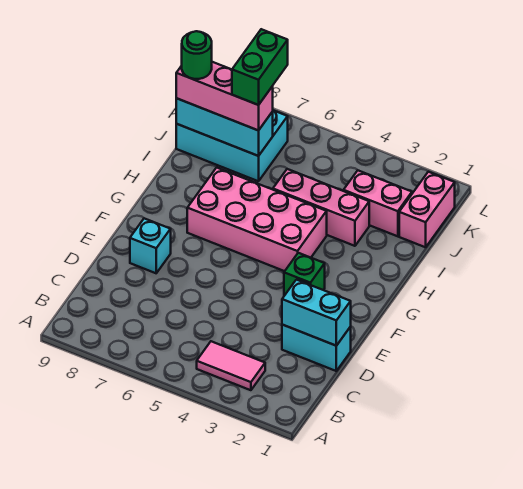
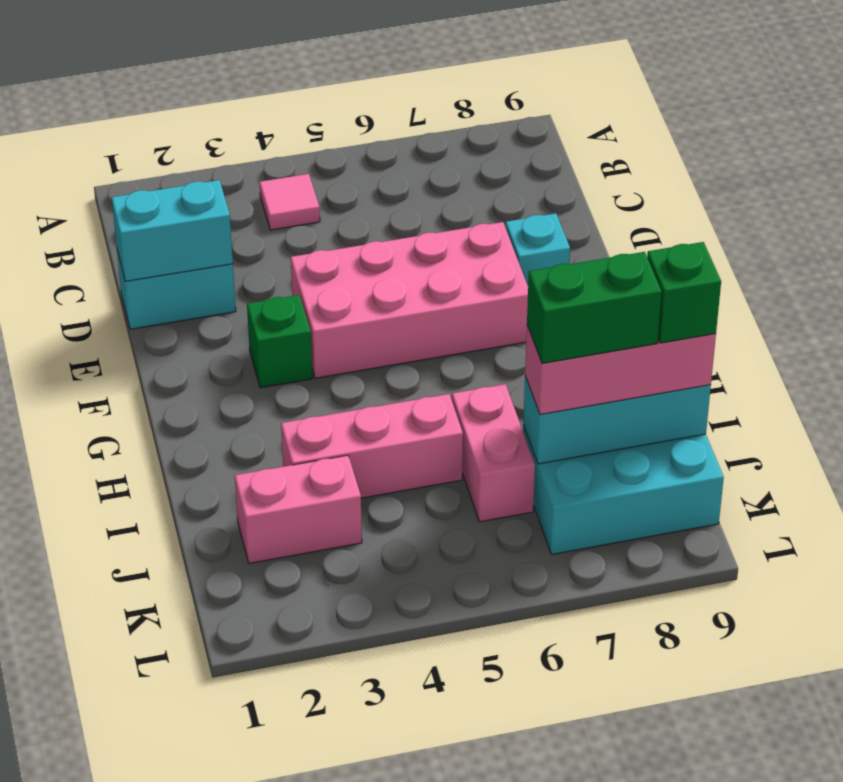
pink 1x2 tile [197,341,265,390] -> pink 1x1 tile [260,174,320,230]
pink 2x4 brick [187,168,327,271] -> pink 2x4 brick moved to [291,222,528,378]
pink 1x2 brick [399,172,455,247] -> pink 1x2 brick moved to [452,384,535,522]
green 1x2 brick [232,29,288,105] -> green 1x2 brick turned to [527,252,662,363]
green 1x1 round brick [182,31,212,79] -> green 1x1 brick [647,242,721,343]

